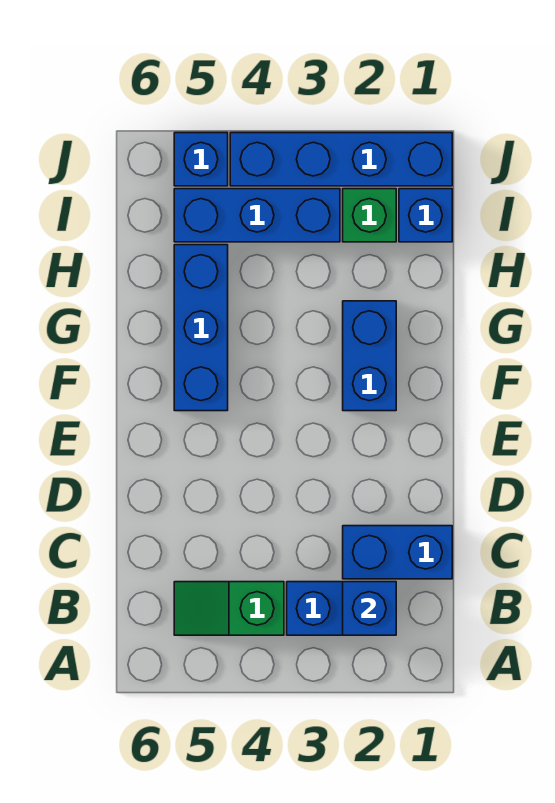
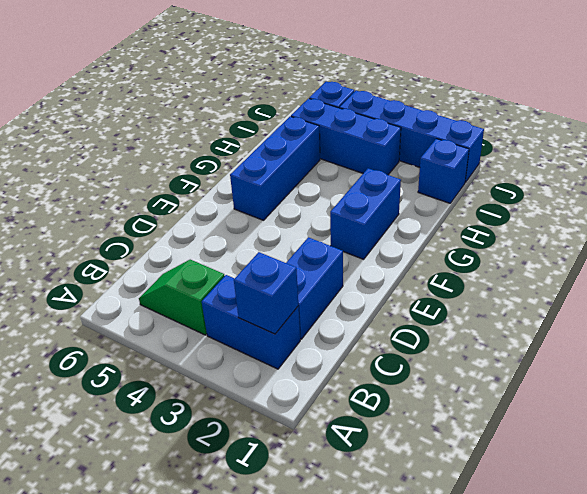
blue 1x2 brick [343,526,452,579] -> blue 1x2 brick turned to [286,237,343,339]
green 1x1 brick [343,189,396,242] -> none

